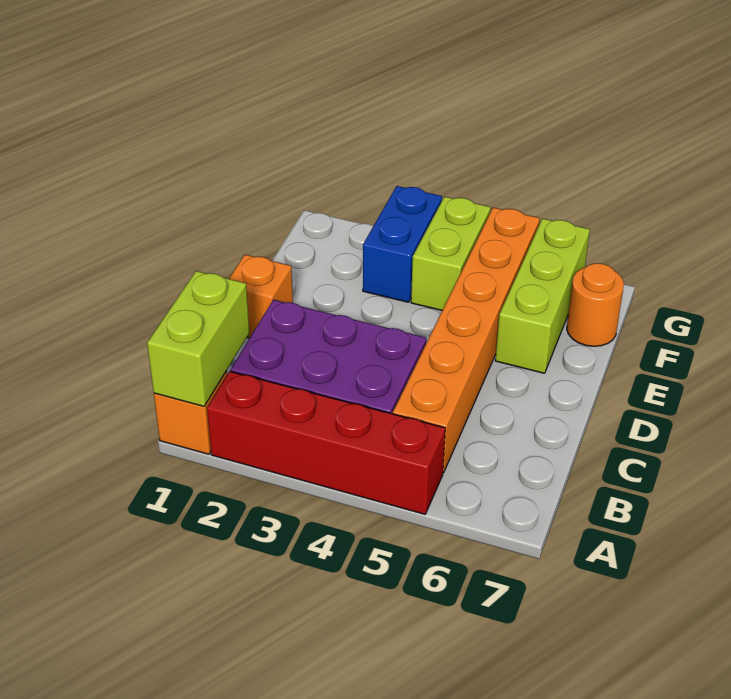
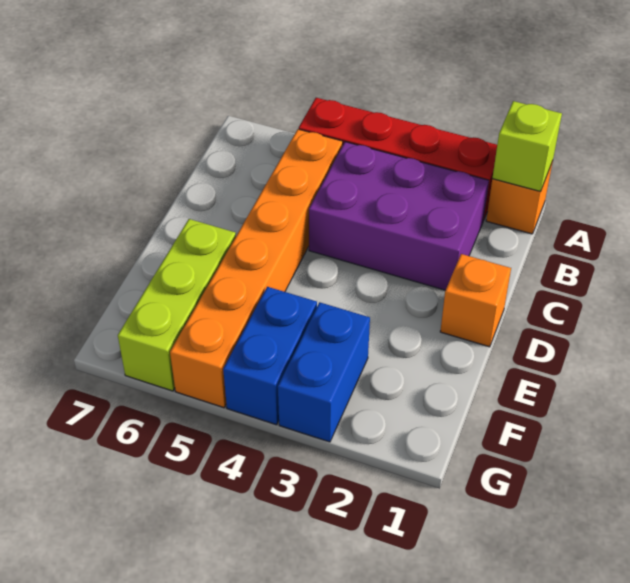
lime 1x2 brick [147,271,249,406] -> lime 1x1 brick [492,101,562,192]
lime 1x2 brick [411,197,490,310] -> blue 1x2 brick [223,287,317,425]
orange 1x1 round brick [567,263,624,346] -> none

